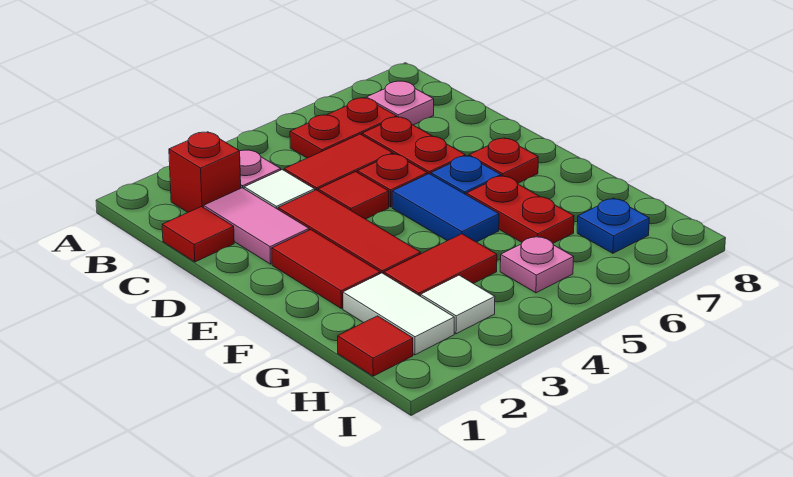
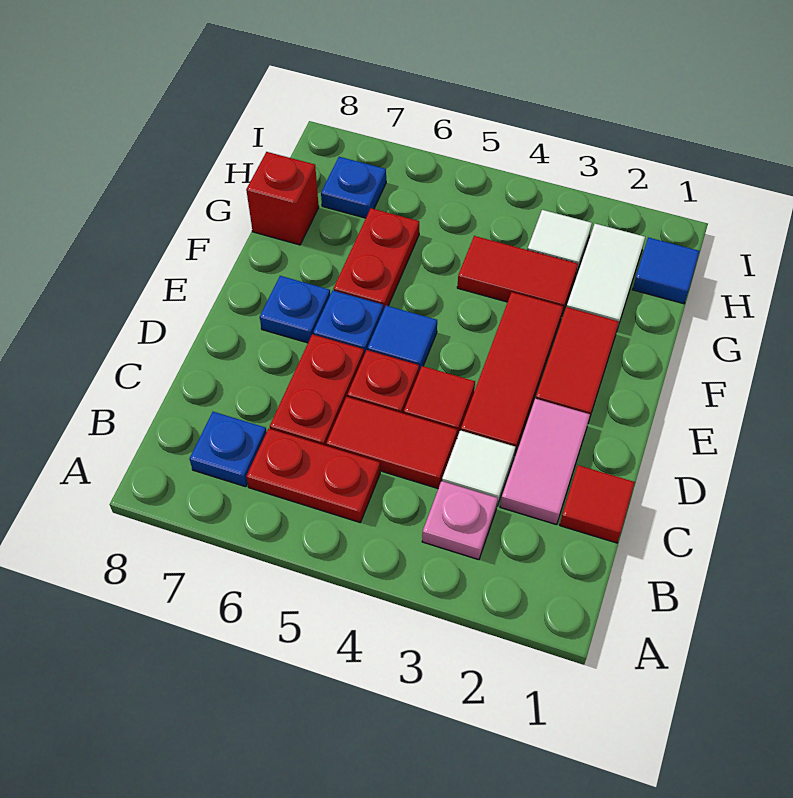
red 1x1 brick [169,132,241,212] -> red 1x1 brick moved to [246,152,319,245]
pink 1x1 plate [366,81,434,125] -> blue 1x1 plate [190,412,267,487]
blue 1x2 tile [392,174,499,242] -> blue 1x1 tile [367,306,437,372]
red 1x1 plate [469,138,538,184] -> blue 1x1 plate [260,276,330,343]
red 1x1 tile [338,316,413,376] -> blue 1x1 tile [633,237,700,304]
pink 1x1 plate [500,236,574,293] -> none

